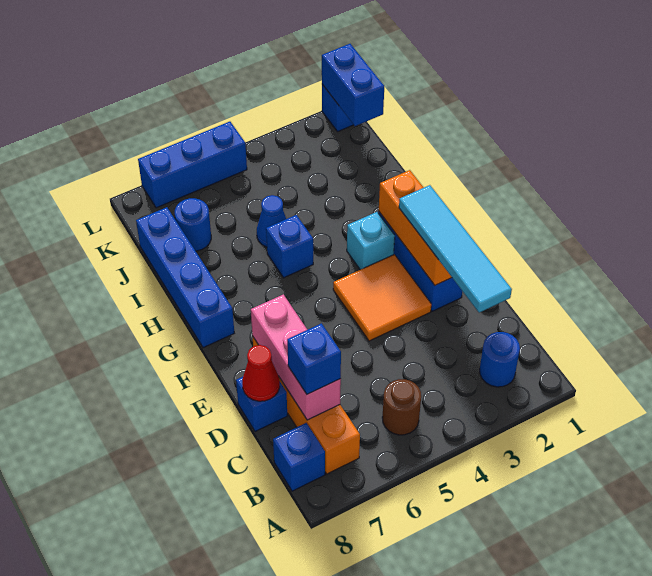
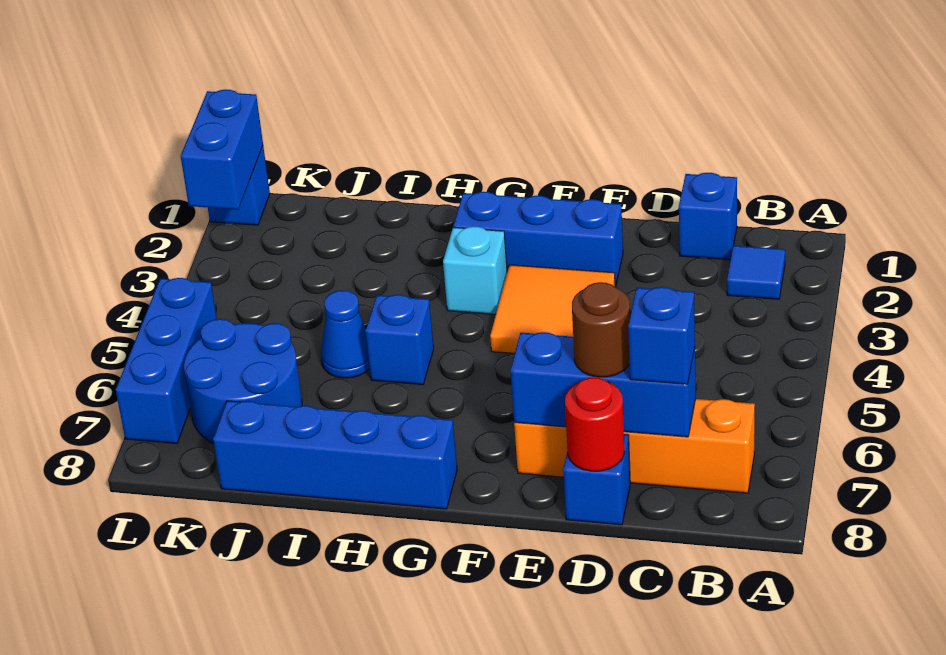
blue 1x1 round brick [480,332,520,387] -> blue 1x1 tile [727,246,785,299]
brown 1x1 round brick [382,379,421,435] -> brown 1x1 round brick moved to [572,282,630,377]
blue 1x1 brick [273,423,325,491] -> blue 1x1 brick moved to [679,173,737,260]
cyan 1x4 tile [399,185,512,313] -> none
pink 1x3 brick [251,294,341,420] -> blue 1x3 brick [511,332,696,437]
red 1x1 cone [242,345,280,401] -> red 1x1 round brick [565,377,624,471]
orange 1x3 brick [379,170,452,285] -> none
blue 1x1 round brick [175,198,211,251] -> blue 2x2 round brick [184,319,302,443]
blue 1x2 brick [322,44,384,126] -> blue 1x2 brick turned to [181,89,263,210]

